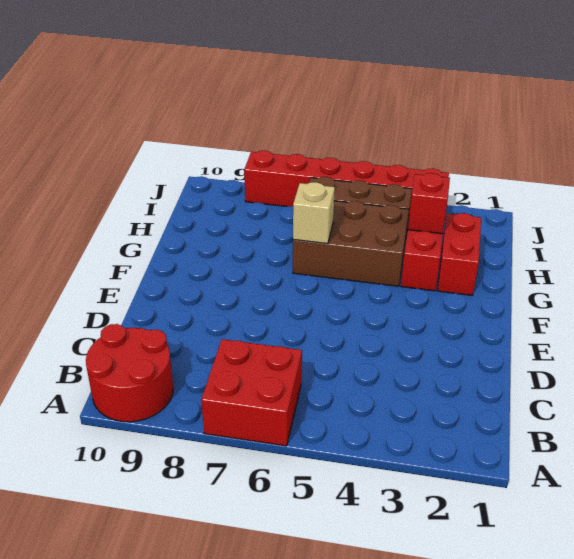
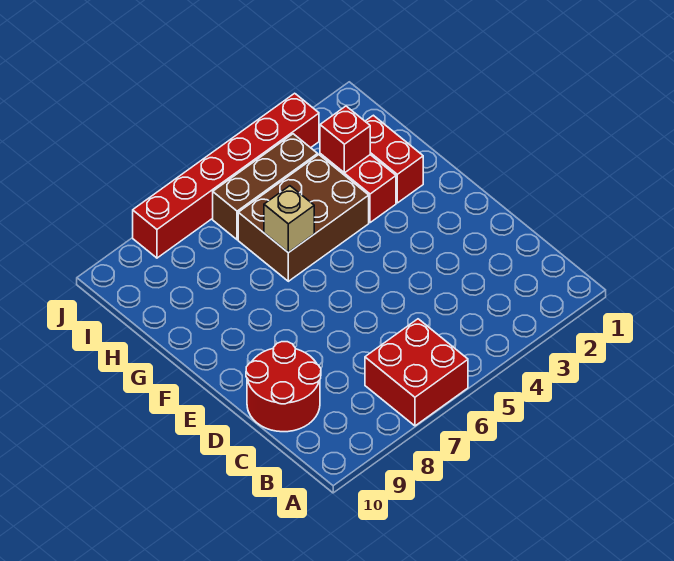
red 2x2 round brick [86,324,173,422] -> red 2x2 round brick moved to [246,342,321,432]

